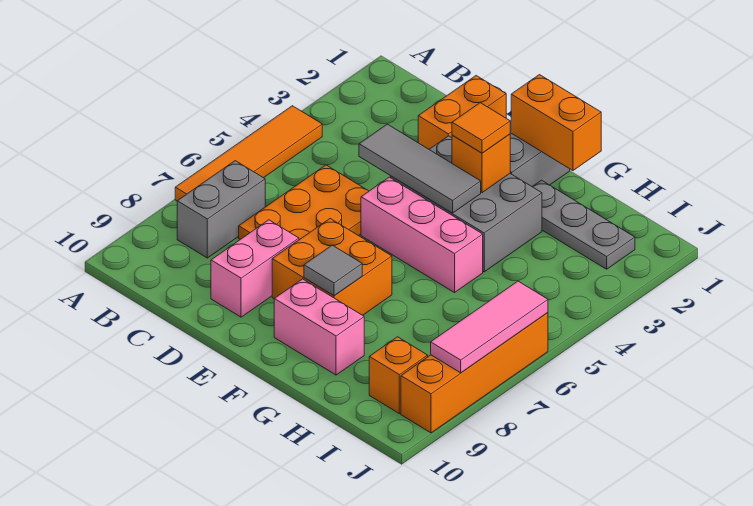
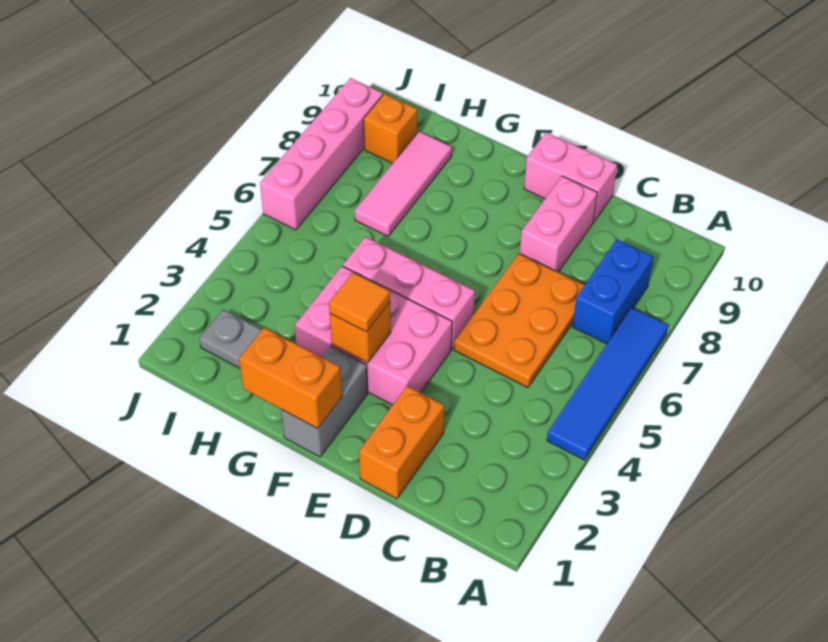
orange 1x4 tile [175,106,322,201] -> blue 1x4 tile [547,308,668,460]
grey 1x2 brick [177,161,265,258] -> blue 1x2 brick [573,239,653,344]
grey 1x3 tile [359,124,481,213] -> none
grey 2x3 brick [391,136,542,272] -> pink 2x3 brick [294,266,452,405]
orange 2x2 brick [272,219,392,315] -> none
grey 1x1 tile [304,245,362,296] -> none
pink 1x2 brick [274,279,364,375] -> pink 1x2 brick moved to [524,132,617,221]
orange 1x4 brick [401,313,548,433] -> pink 1x4 brick [260,78,383,230]
pink 1x3 tile [431,281,548,373] -> pink 1x3 tile moved to [355,132,452,236]

